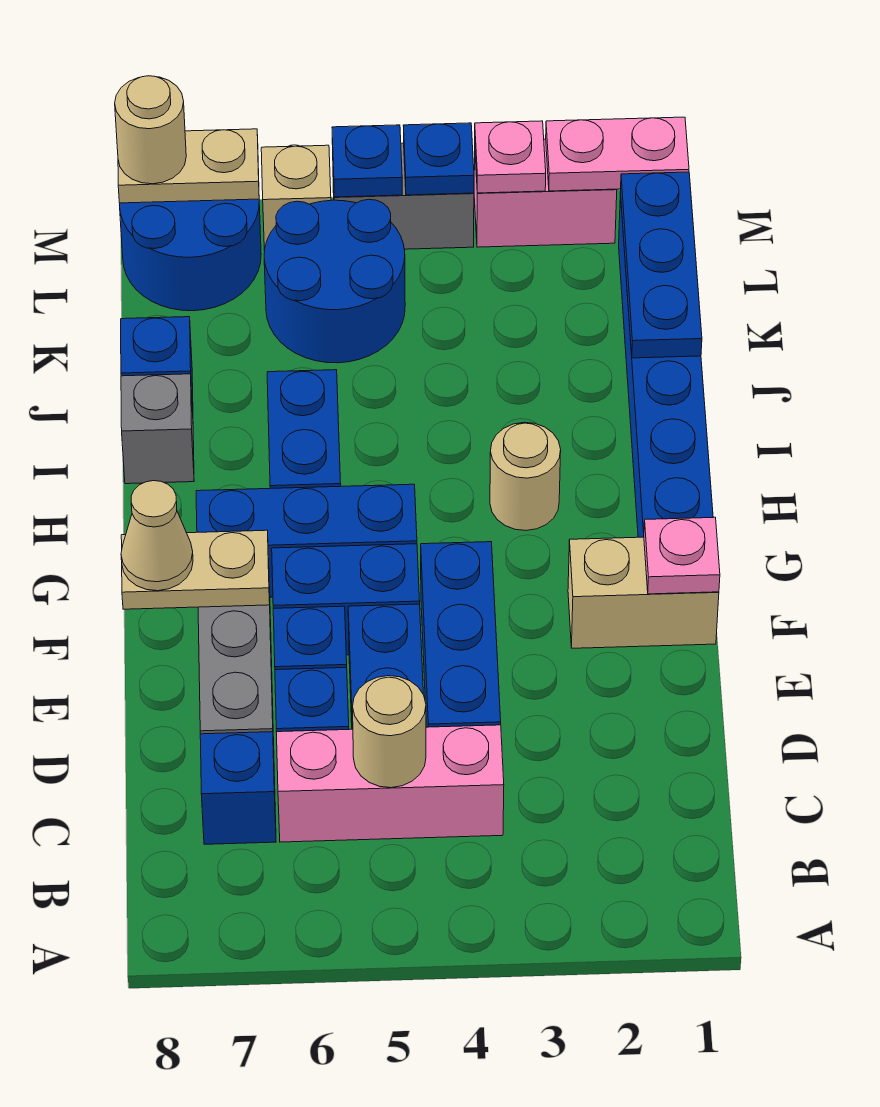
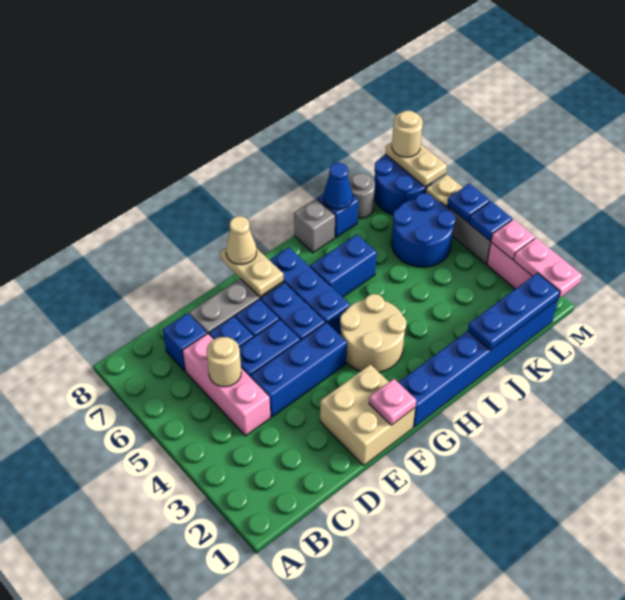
tan 1x2 brick [568,537,719,648] -> tan 2x2 brick [320,364,415,465]
tan 1x1 round brick [490,422,561,530] -> tan 2x2 round brick [340,294,406,372]
none -> blue 1x1 cone [324,163,353,210]
none -> grey 1x1 round brick [348,173,375,218]

